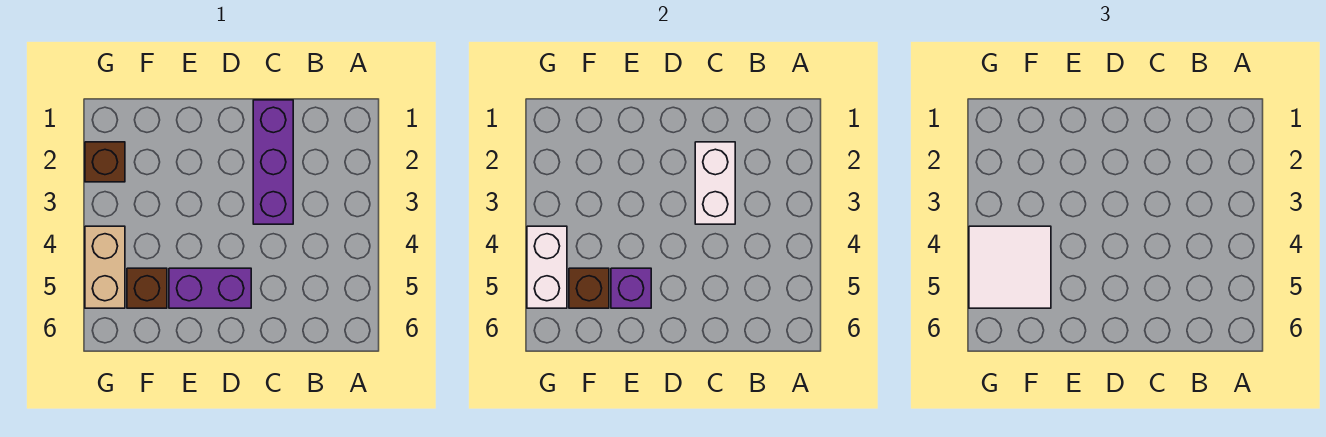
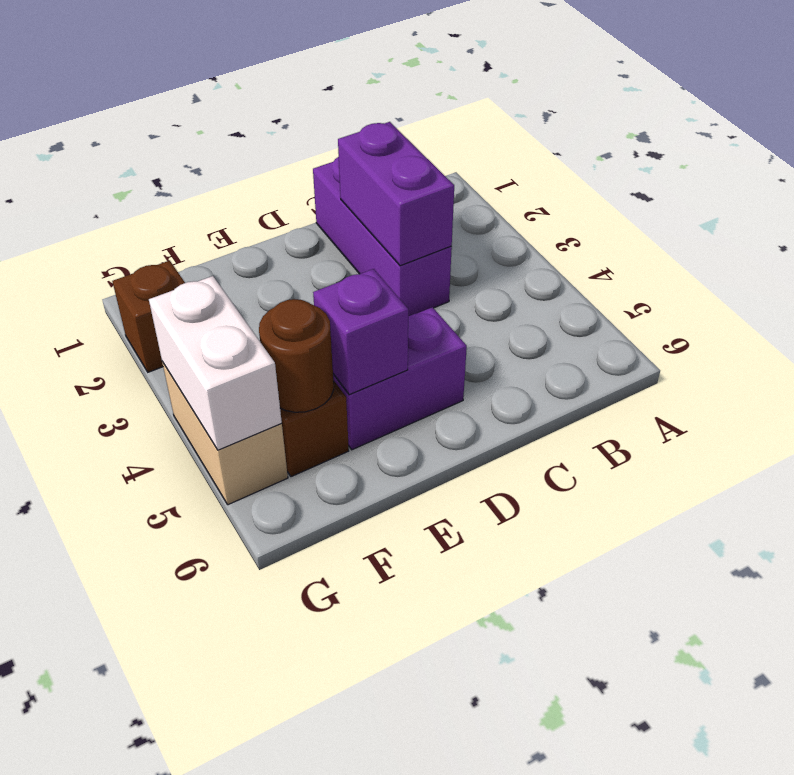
white 1x2 brick [695,142,735,224] -> purple 1x2 brick [338,122,454,266]
white 2x2 tile [969,226,1051,308] -> none
brown 1x1 brick [569,268,609,308] -> brown 1x1 round brick [259,299,334,412]

